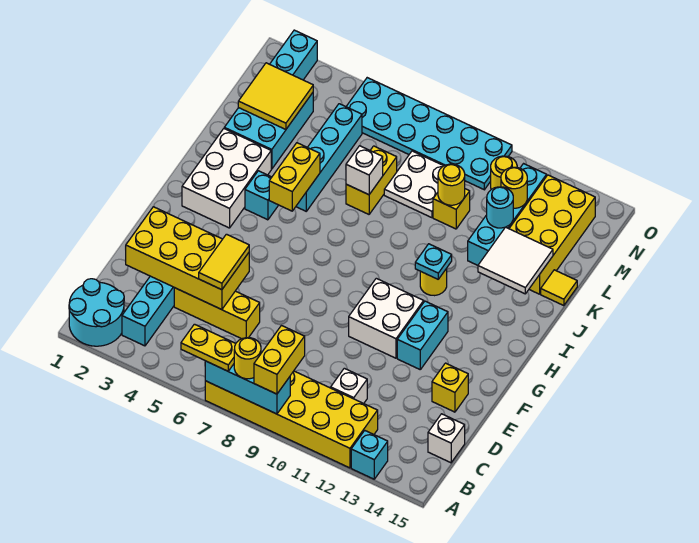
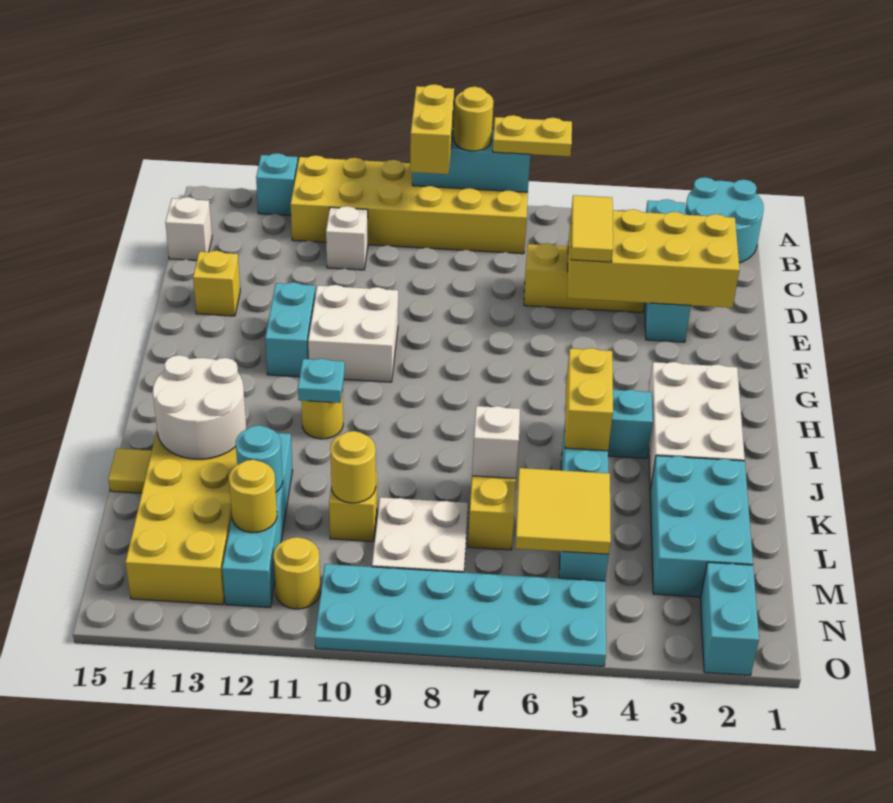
white 2x2 tile [478,227,553,294] -> white 2x2 round brick [153,355,246,459]
yellow 2x2 tile [238,63,313,129] -> yellow 2x2 tile moved to [515,468,611,554]

